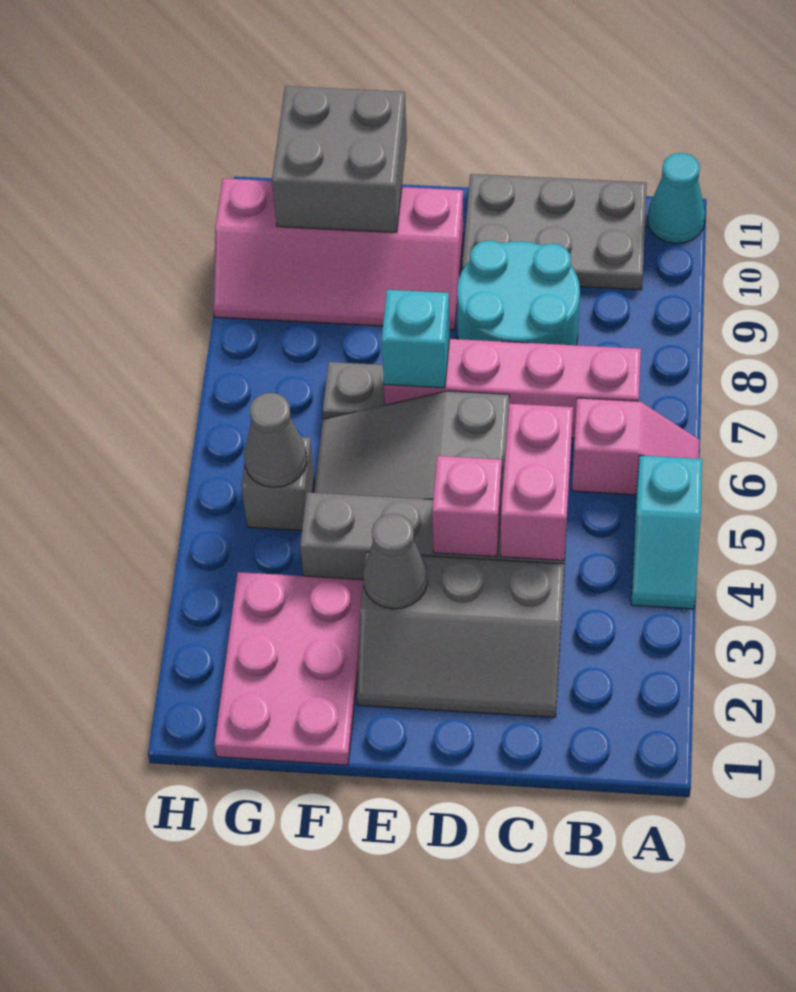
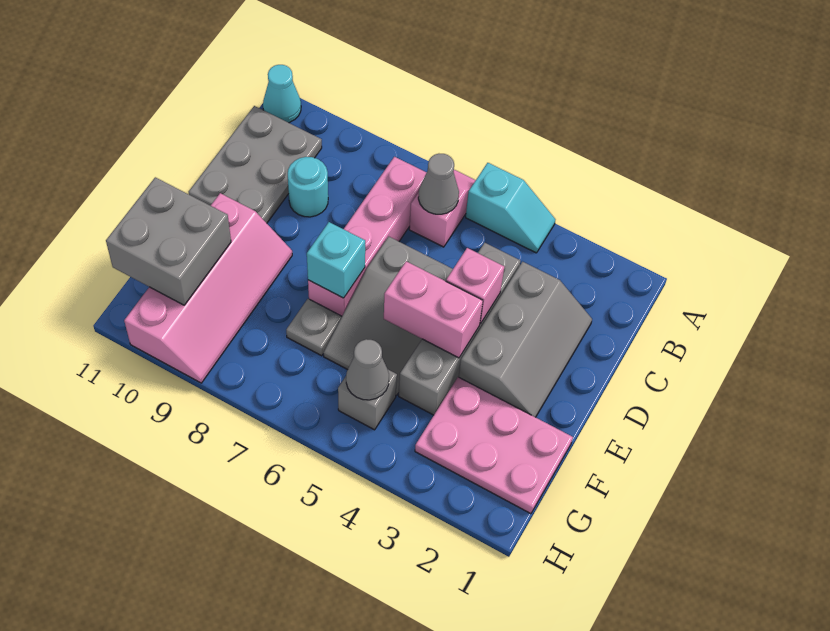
pink 1x2 brick [500,404,573,560] -> pink 1x2 brick moved to [384,261,483,358]
cyan 2x2 round brick [457,241,580,345] -> cyan 1x1 round brick [288,157,328,217]
grey 1x1 cone [363,514,427,609] -> grey 1x1 cone moved to [418,154,459,214]

